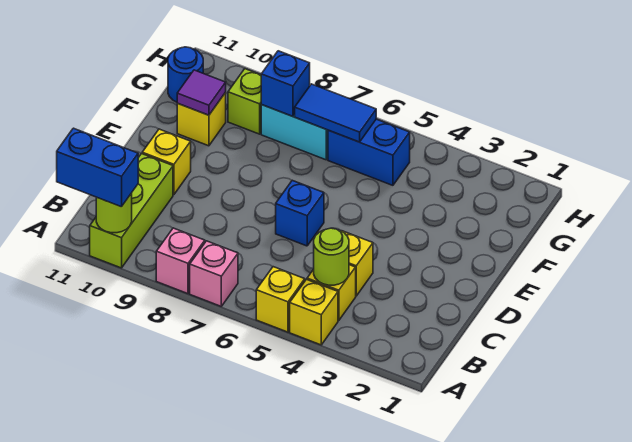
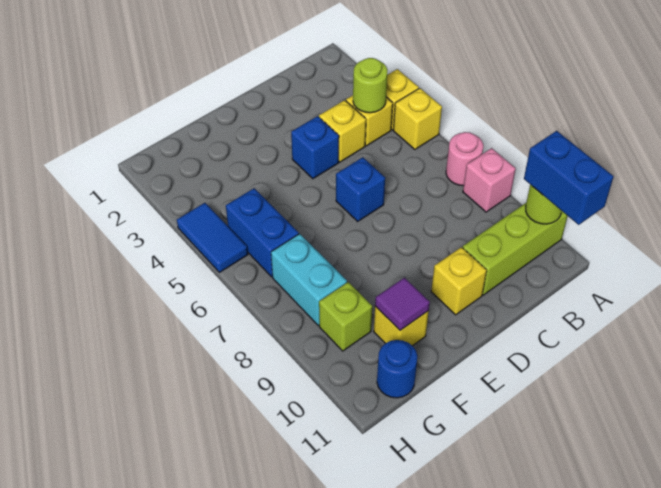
pink 1x1 brick [190,241,238,306] -> pink 1x1 round brick [446,132,483,186]
blue 1x2 tile [295,84,376,142] -> blue 1x2 tile moved to [177,203,248,273]
blue 1x1 brick [261,51,310,116] -> blue 1x1 brick moved to [291,116,339,179]

